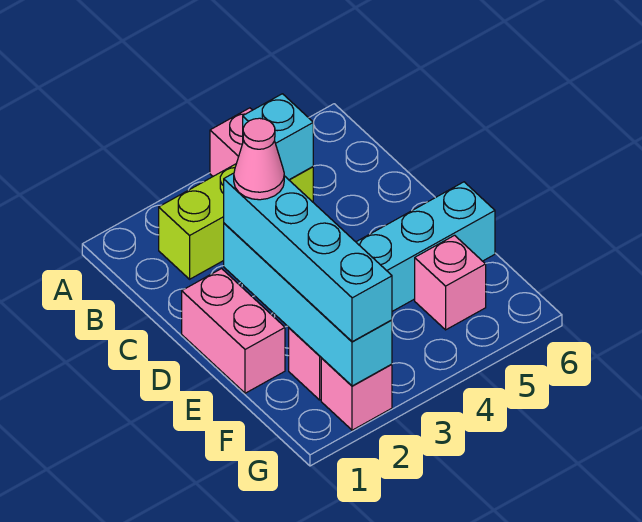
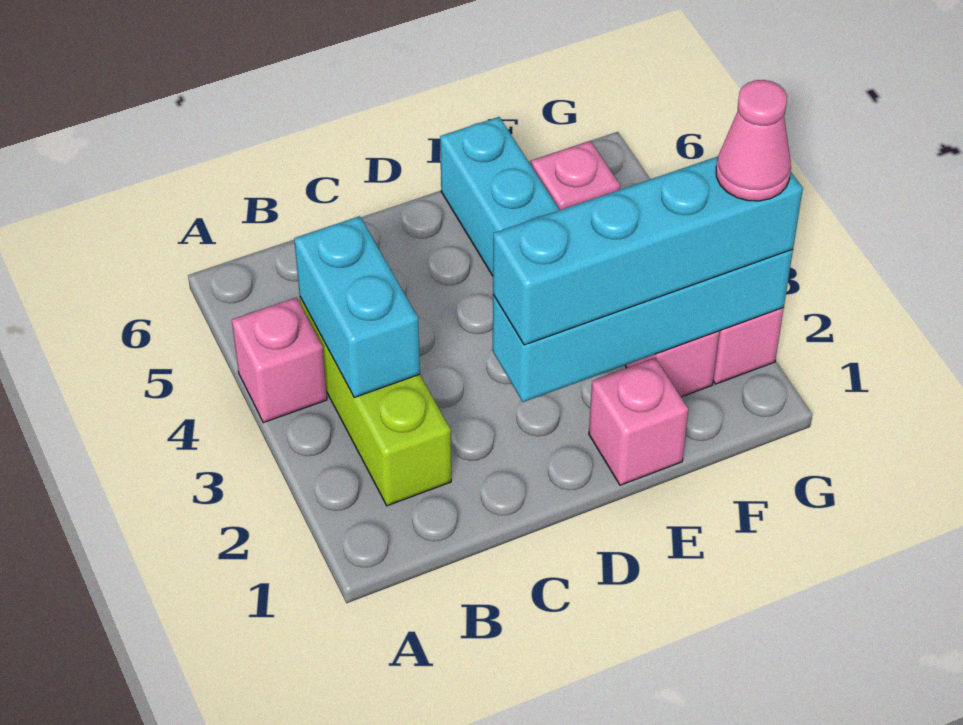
cyan 1x1 brick [243,94,313,180] -> cyan 1x2 brick [294,216,420,397]
pink 1x2 brick [182,269,285,393] -> pink 1x1 brick [589,358,688,485]
pink 1x1 cone [234,118,284,200] -> pink 1x1 cone moved to [716,80,791,201]

